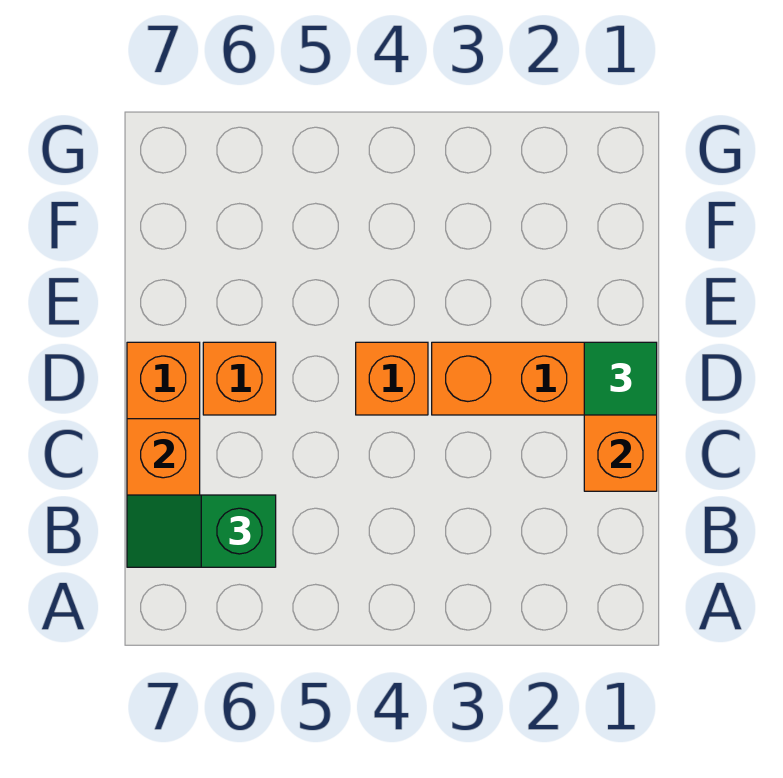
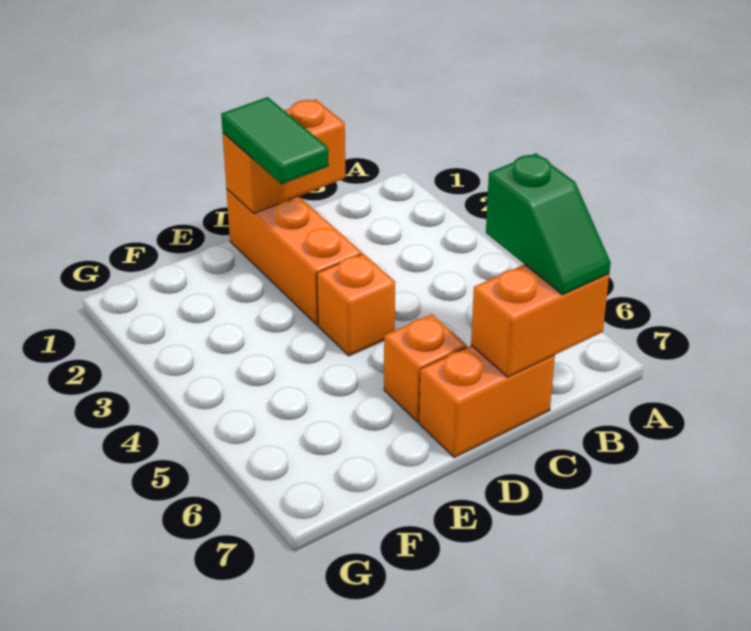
green 1x1 tile [584,342,657,415] -> green 1x2 tile [221,97,329,184]

